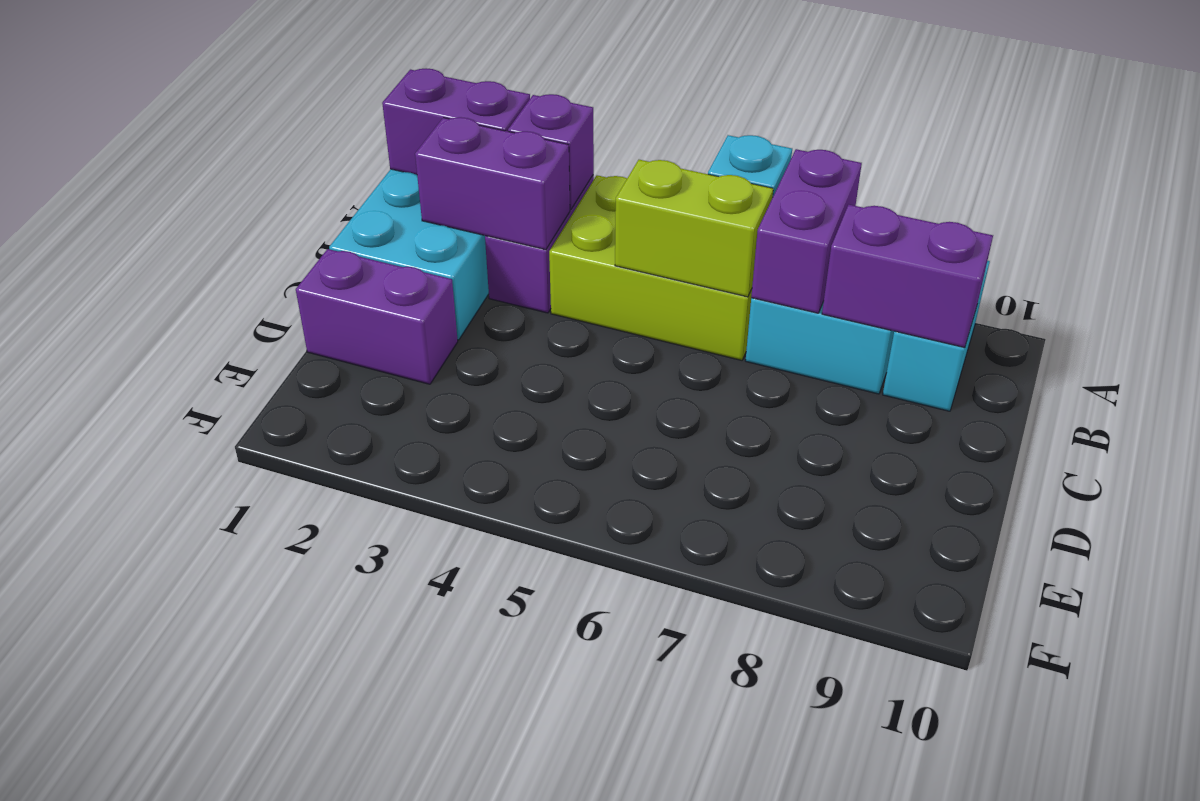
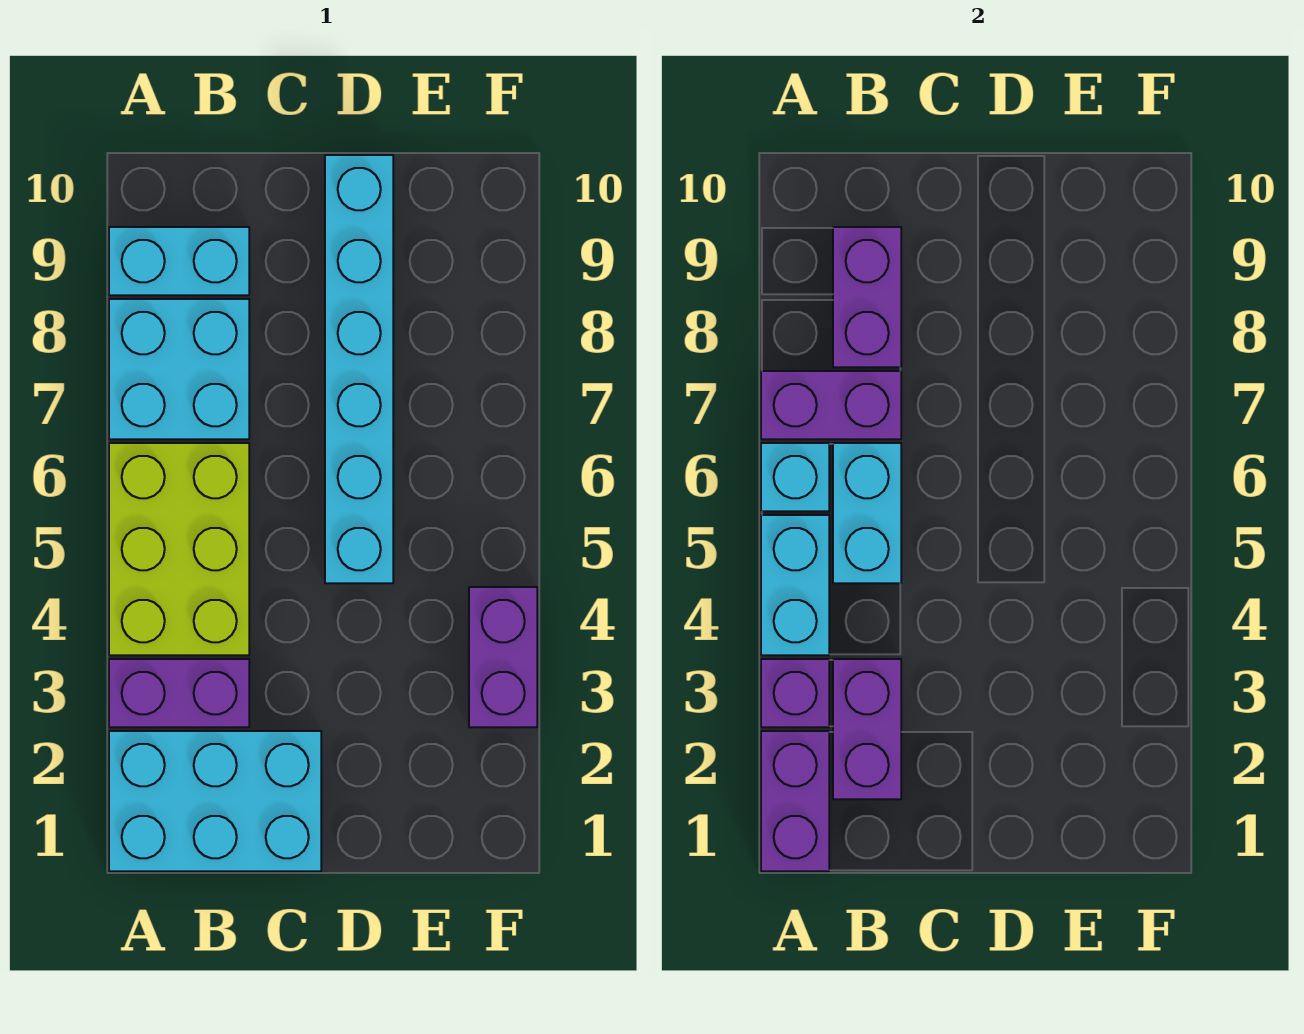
none -> cyan 1x2 brick [761,515,829,655]
lime 1x2 brick [615,160,773,297] -> cyan 1x2 brick [833,443,901,583]
purple 1x2 brick [296,249,458,384] -> purple 1x2 brick moved to [469,587,537,727]
none -> cyan 1x6 brick [325,155,393,583]

